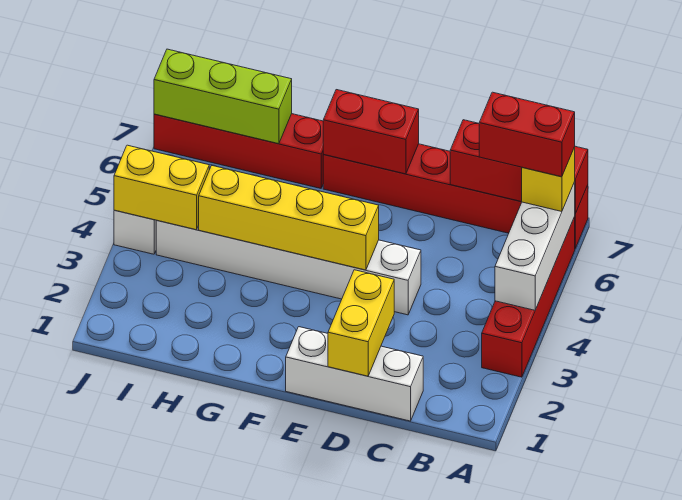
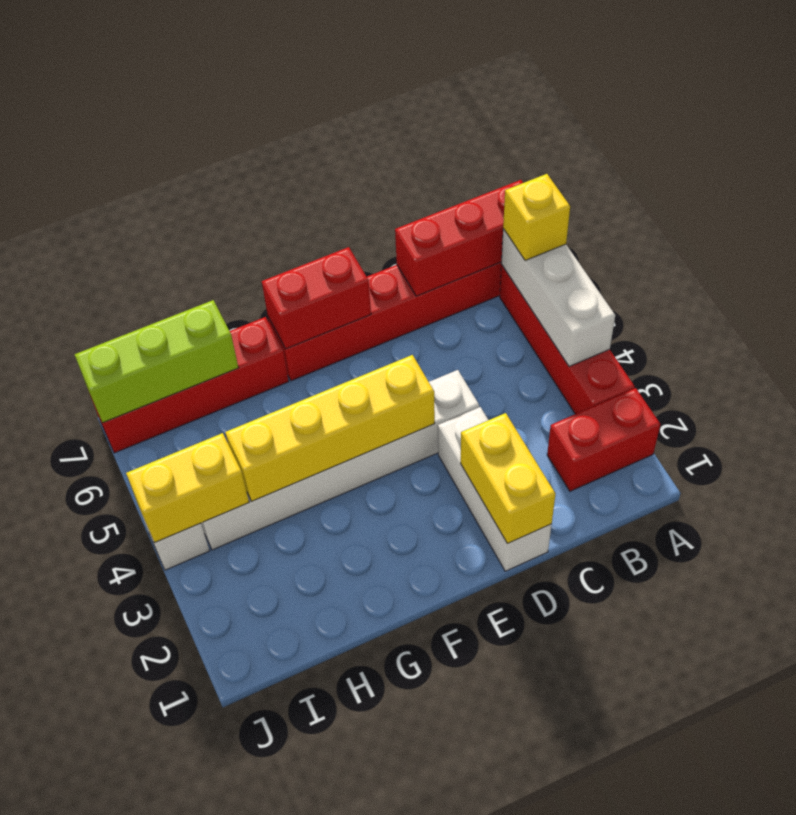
red 1x2 brick [479,92,575,177] -> red 1x2 brick moved to [547,388,660,491]
white 1x3 brick [286,327,423,421] -> white 1x3 brick turned to [438,407,552,571]

